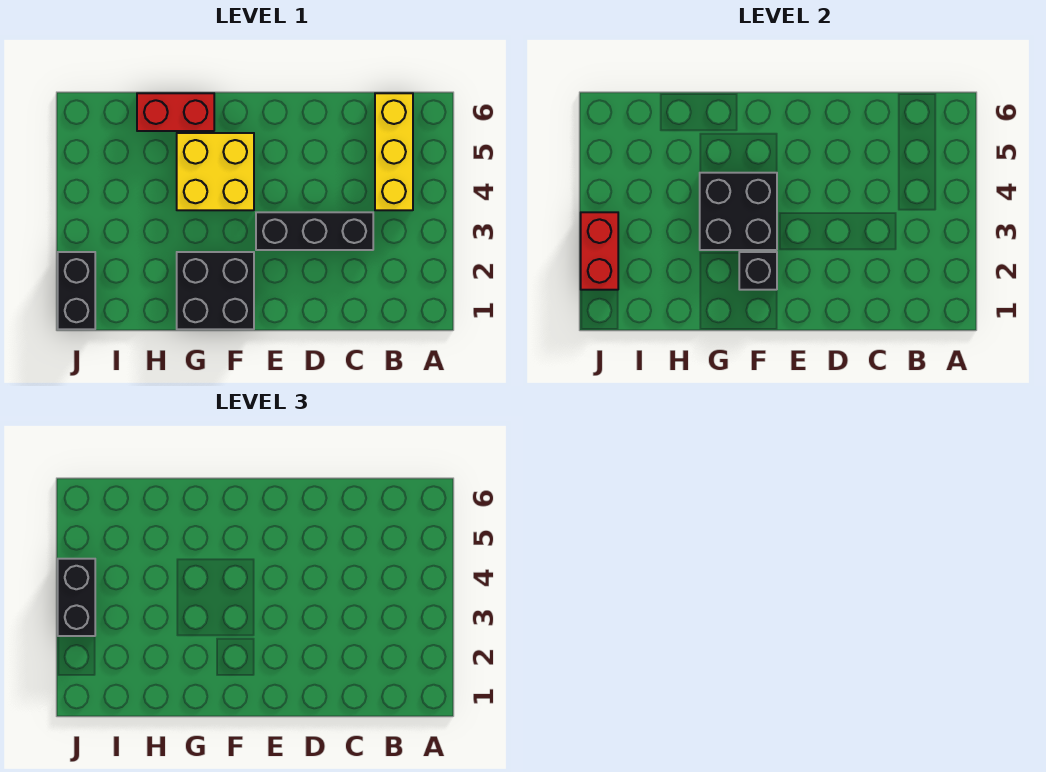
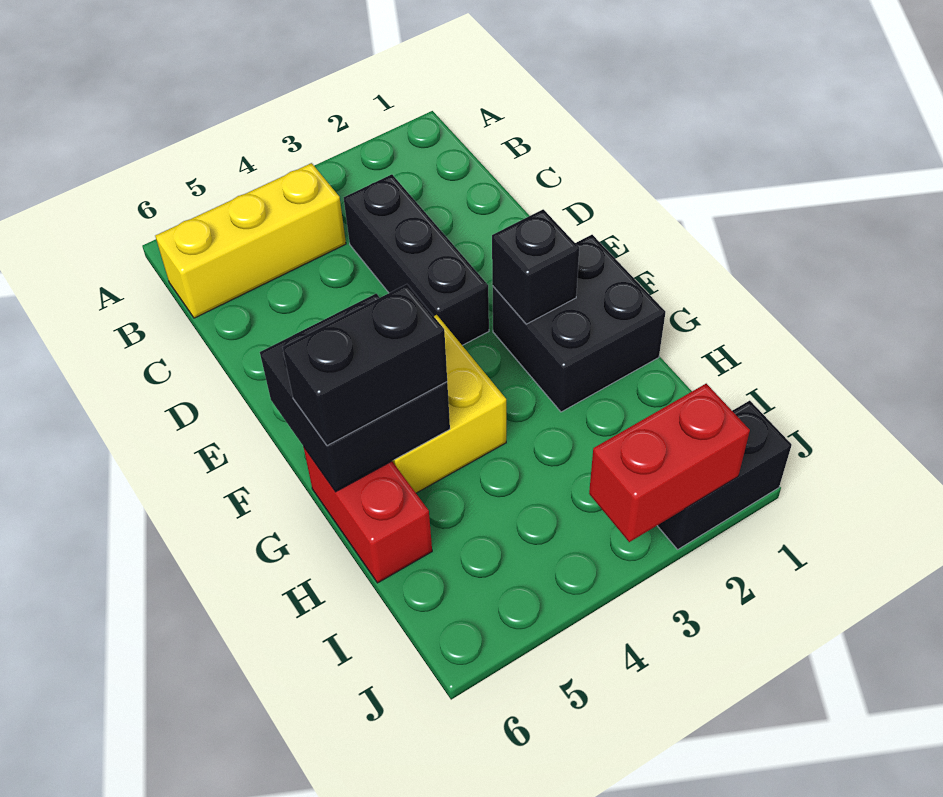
black 2x2 brick [700,173,777,250] -> black 2x2 brick moved to [260,293,450,492]
black 1x2 brick [58,559,95,636] -> black 1x2 brick moved to [283,284,447,446]

